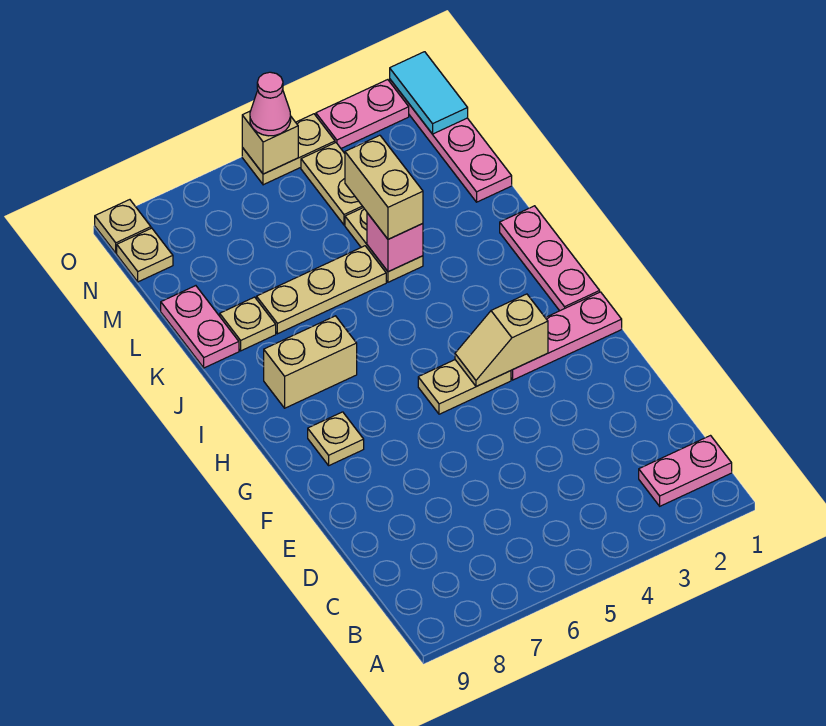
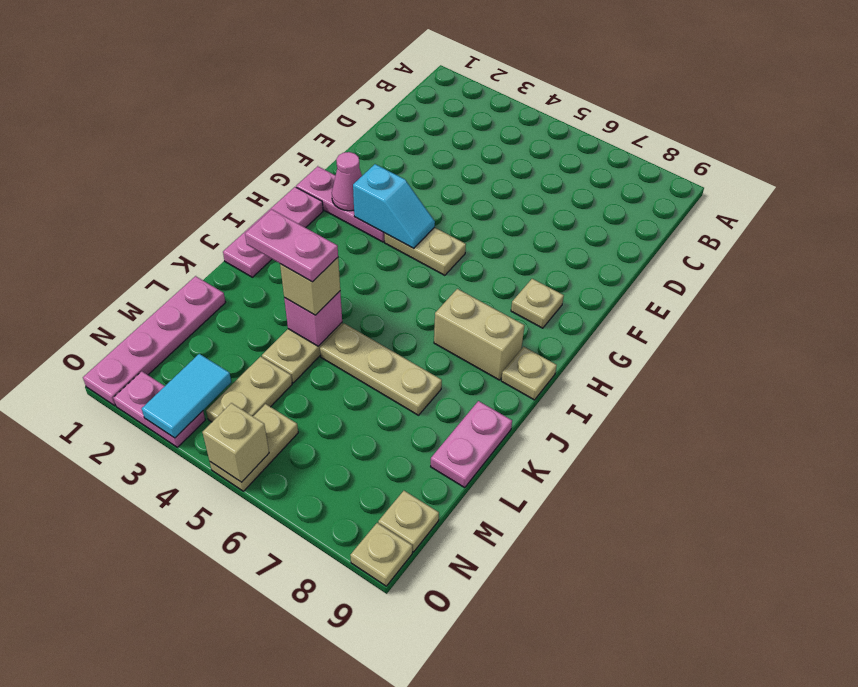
pink 1x2 plate [639,436,732,506] -> pink 1x2 plate moved to [245,209,338,282]
tan 1x2 slope [455,294,548,387] -> cyan 1x2 slope [353,164,435,248]
tan 1x2 brick [345,135,423,239] -> tan 1x1 brick [280,258,340,315]
tan 1x1 plate [220,297,276,351] -> tan 1x1 plate moved to [501,347,557,400]
cyan 1x2 tile [390,52,468,134] -> cyan 1x2 tile moved to [142,354,231,438]
tan 1x2 plate [242,114,335,185] -> tan 1x2 plate turned to [210,404,298,491]
pink 1x1 cone [250,72,291,136] -> pink 1x1 cone moved to [332,152,362,211]

